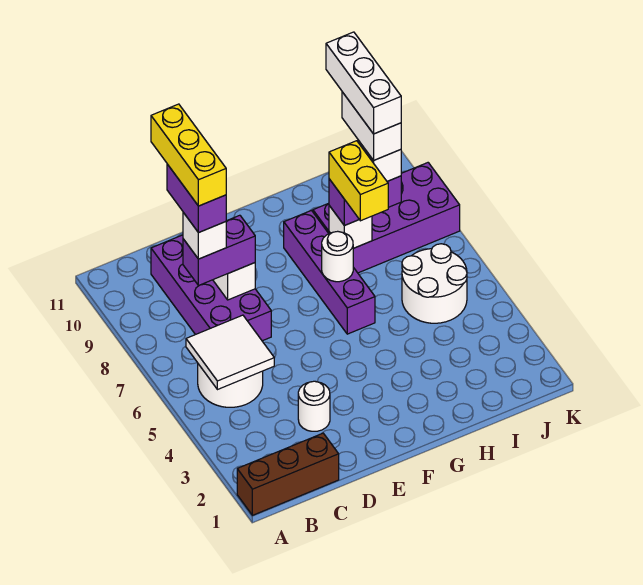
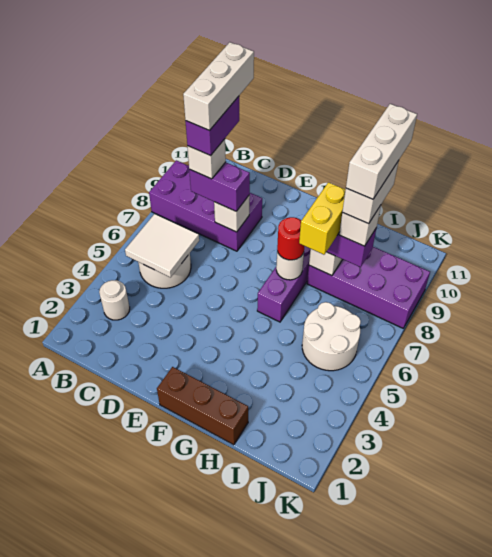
brown 1x3 brick [237,433,339,515] -> brown 1x3 brick moved to [157,367,248,445]
purple 2x4 brick [151,235,271,341] -> purple 2x4 brick turned to [149,160,262,251]
yellow 1x3 brick [151,104,226,206] -> white 1x3 brick [183,42,254,131]
white 1x1 round brick [298,381,330,431] -> white 1x1 round brick moved to [99,280,130,320]
none -> red 1x1 round brick [277,217,304,260]

